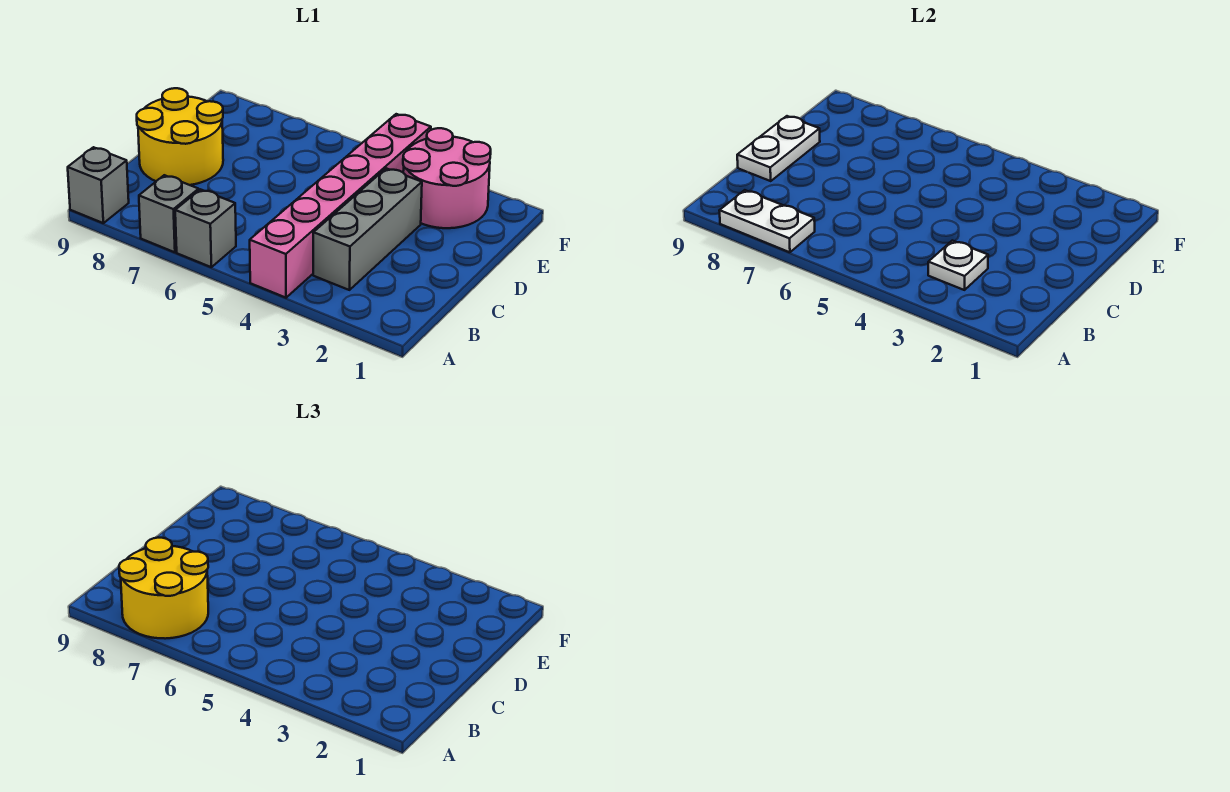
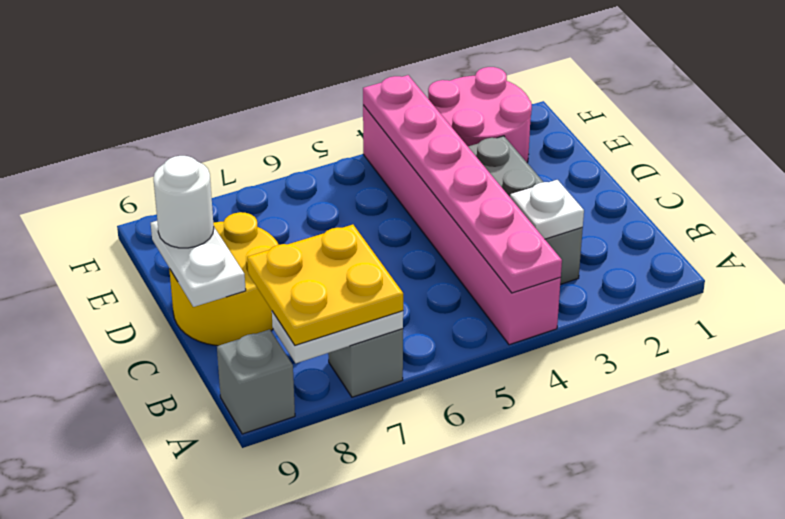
none -> pink 1x6 plate [363,75,562,293]
grey 1x1 brick [175,189,236,267] -> none
yellow 2x2 round brick [119,538,208,639] -> yellow 2x2 plate [247,225,403,345]
none -> white 1x1 round brick [153,156,214,248]

